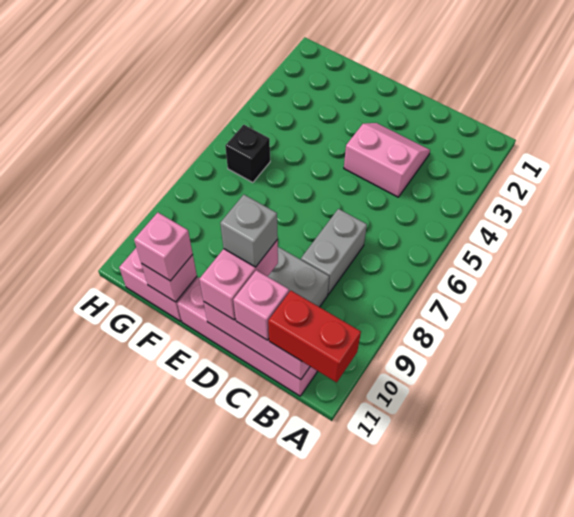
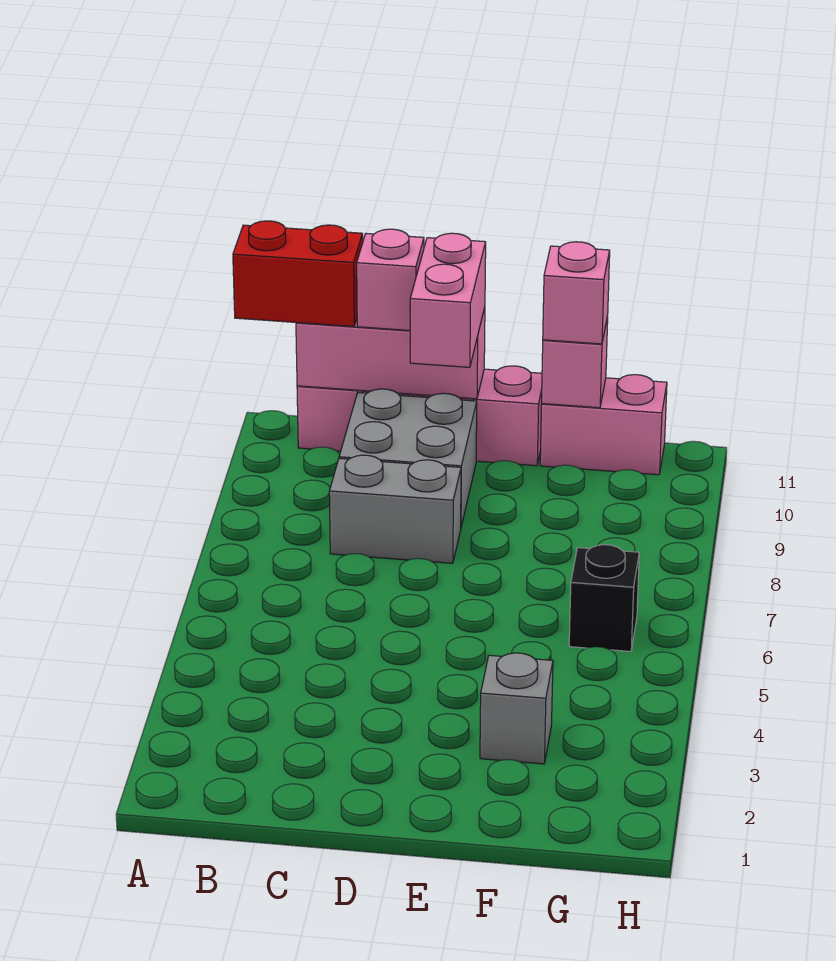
pink 2x2 slope [344,123,430,197] -> none
grey 1x2 brick [301,209,367,294] -> grey 1x2 brick turned to [329,455,461,563]
grey 1x1 brick [220,195,278,267] -> grey 1x1 brick moved to [480,653,553,764]

